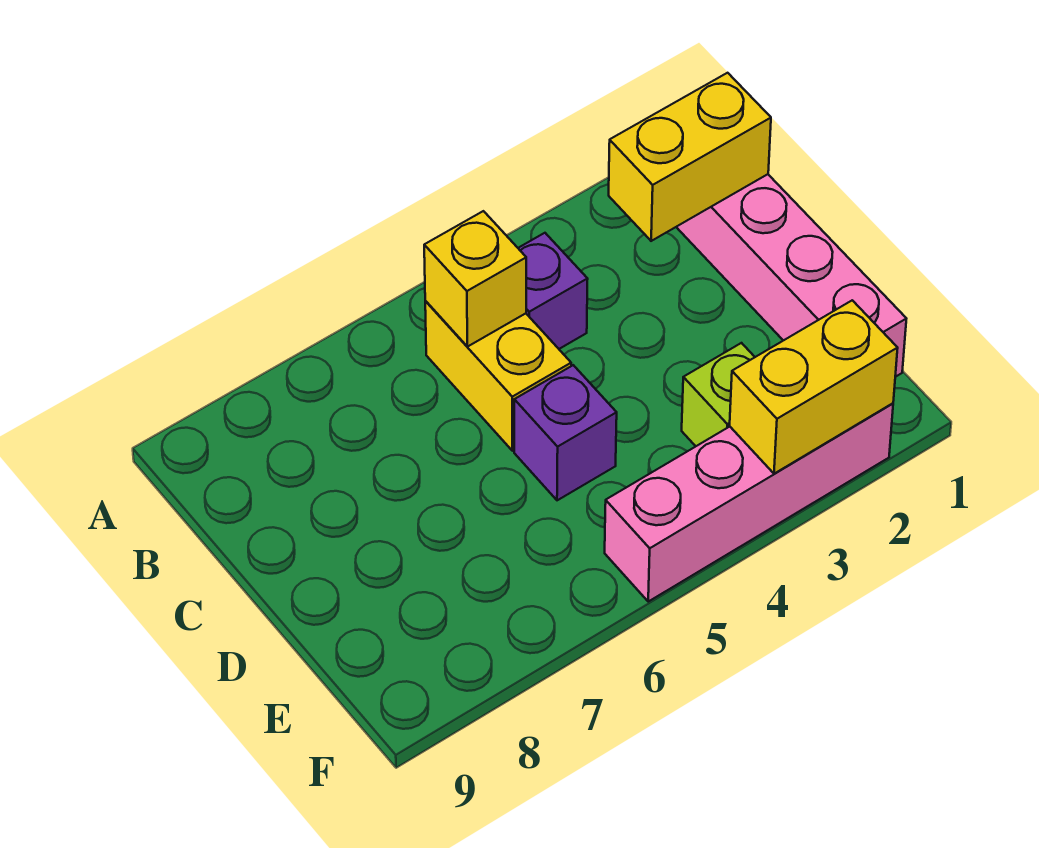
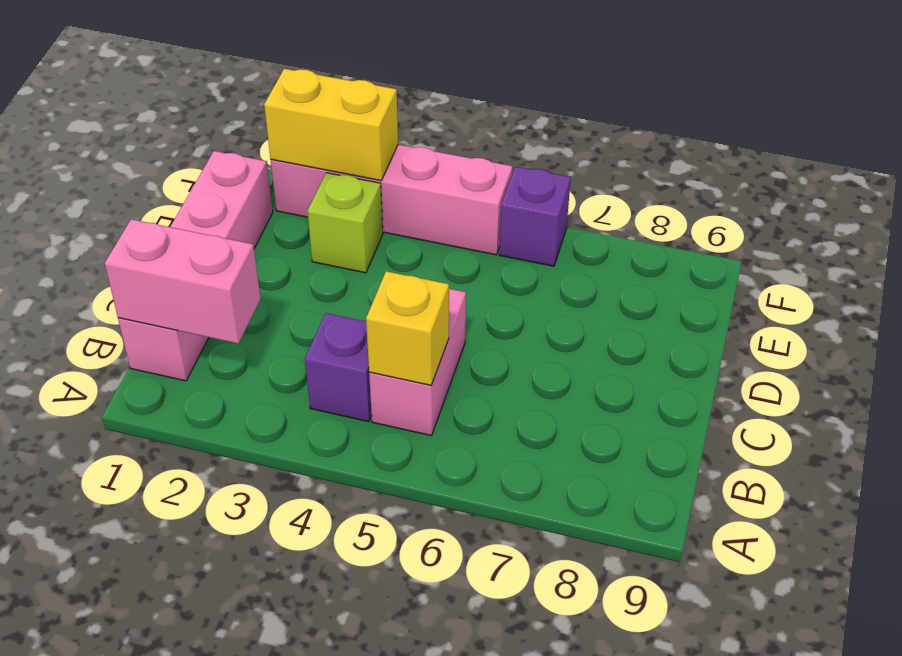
yellow 1x2 brick [609,73,771,241] -> pink 1x2 brick [105,219,261,344]
yellow 1x2 brick [425,301,571,451] -> pink 1x2 brick [369,289,466,436]
purple 1x1 brick [514,365,617,500] -> purple 1x1 brick moved to [499,167,571,266]

